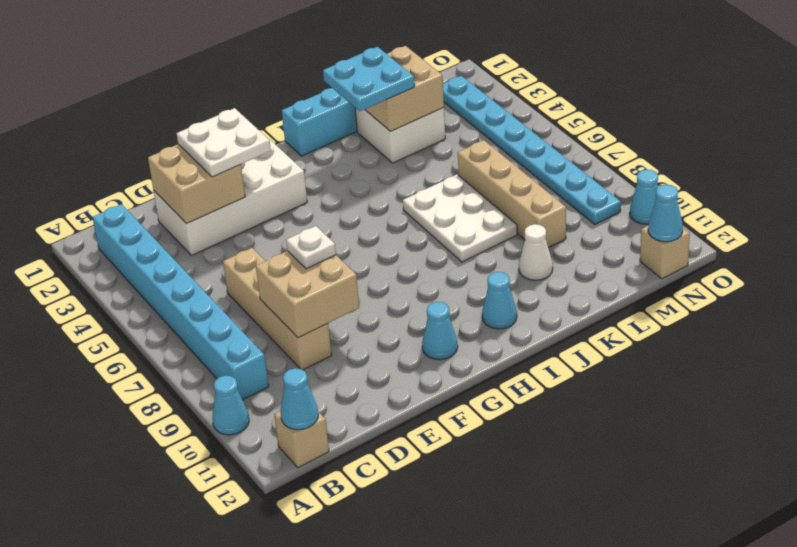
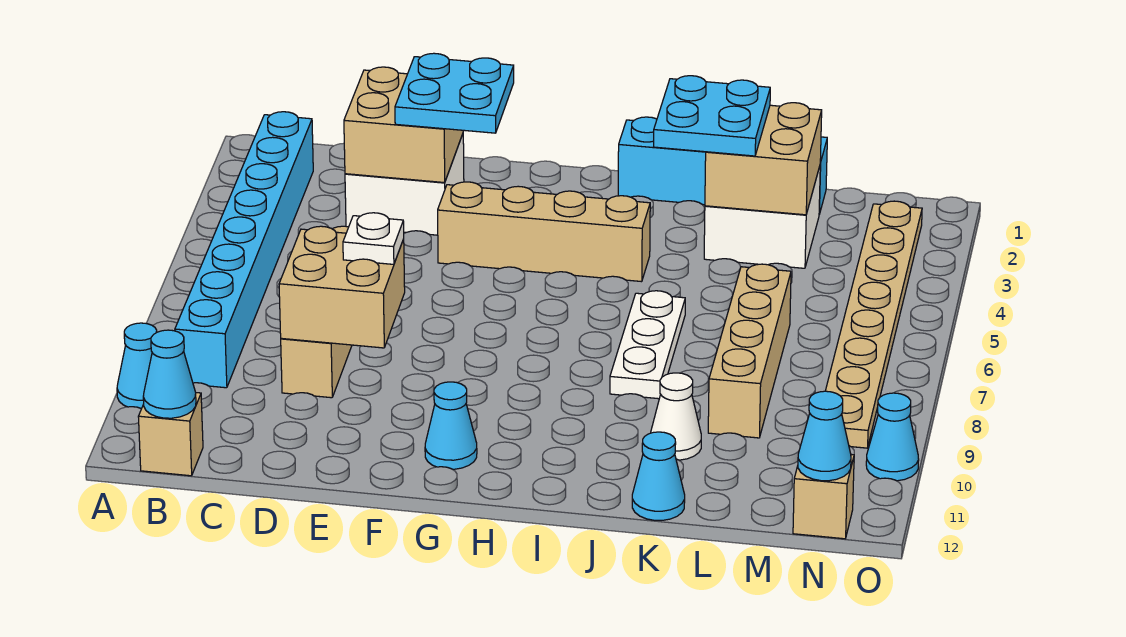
white 2x4 brick [153,139,307,255] -> white 2x2 brick [345,134,464,235]
white 2x2 plate [177,108,271,177] -> cyan 2x2 plate [395,53,514,133]
none -> tan 1x4 brick [438,182,650,282]
cyan 1x1 cone [482,272,517,329] -> cyan 1x1 cone moved to [632,432,685,520]
white 2x3 plate [403,174,517,262] -> white 1x3 plate [610,291,685,399]
cyan 1x8 plate [443,76,621,224] -> tan 1x8 plate [826,201,922,448]

